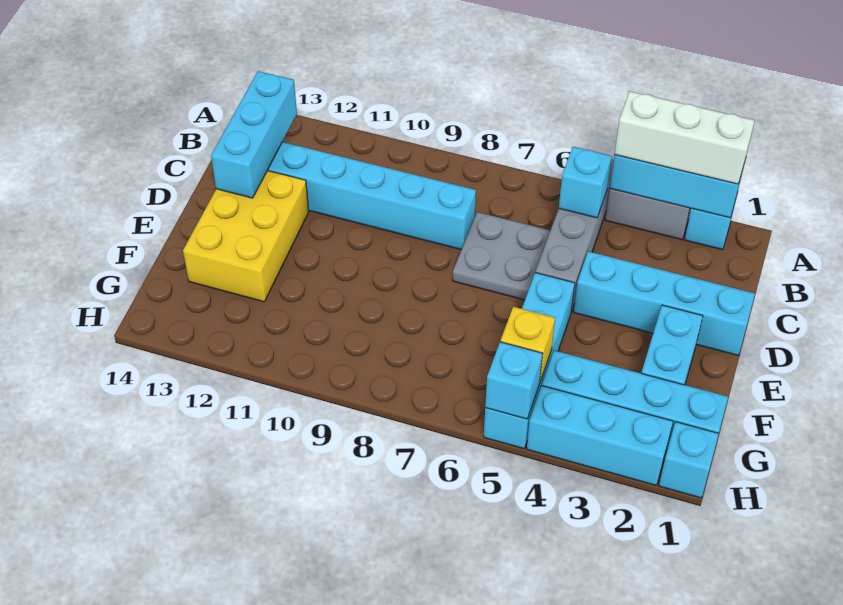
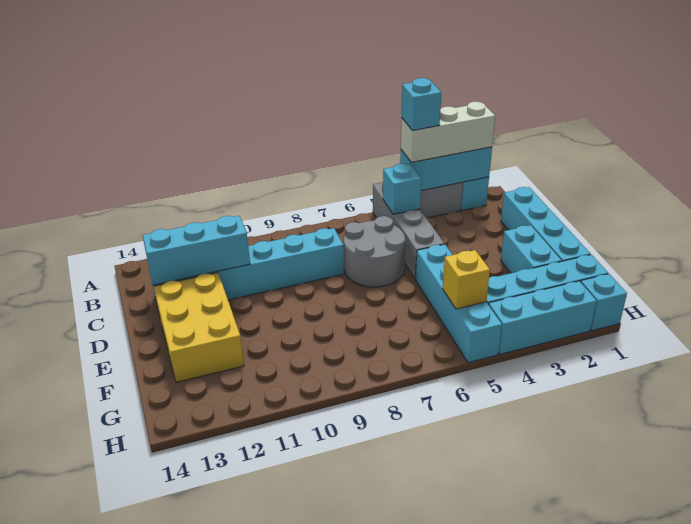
cyan 1x3 brick [211,71,297,198] -> cyan 1x3 brick turned to [142,216,250,285]
grey 2x2 plate [453,212,550,300] -> grey 2x2 round brick [343,216,405,287]
cyan 1x4 brick [574,251,755,355] -> cyan 1x4 brick turned to [501,187,590,261]
cyan 1x1 brick [485,342,543,419] -> cyan 1x1 brick moved to [402,78,441,130]

